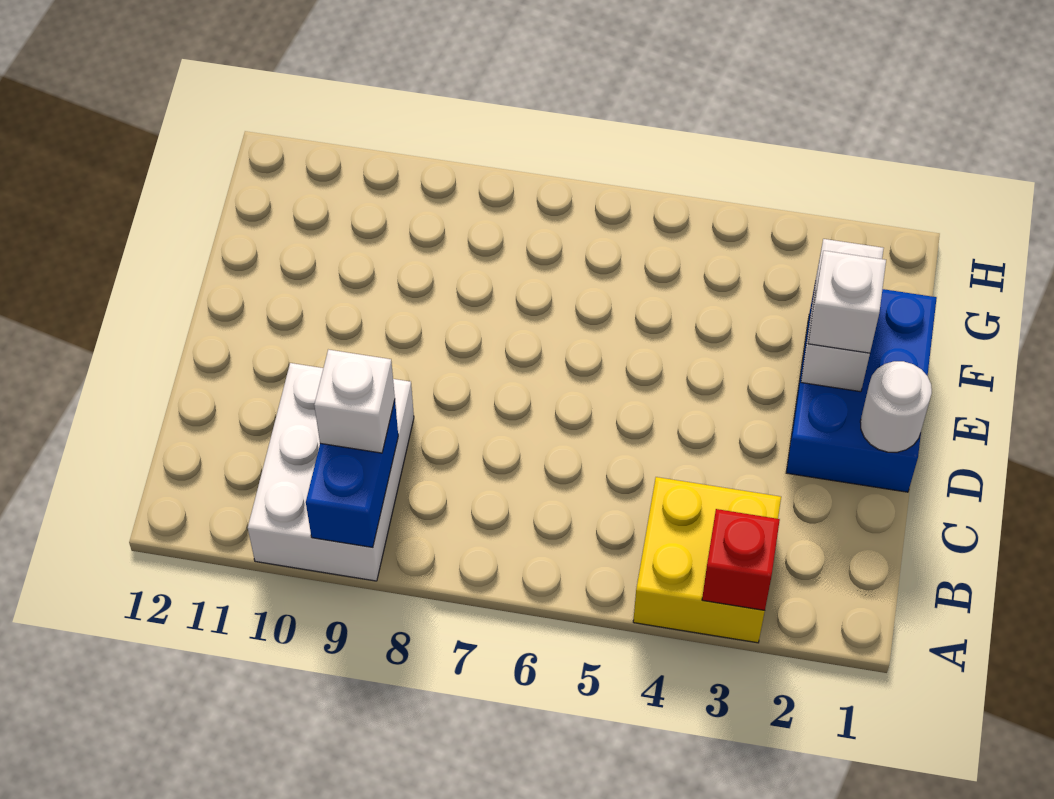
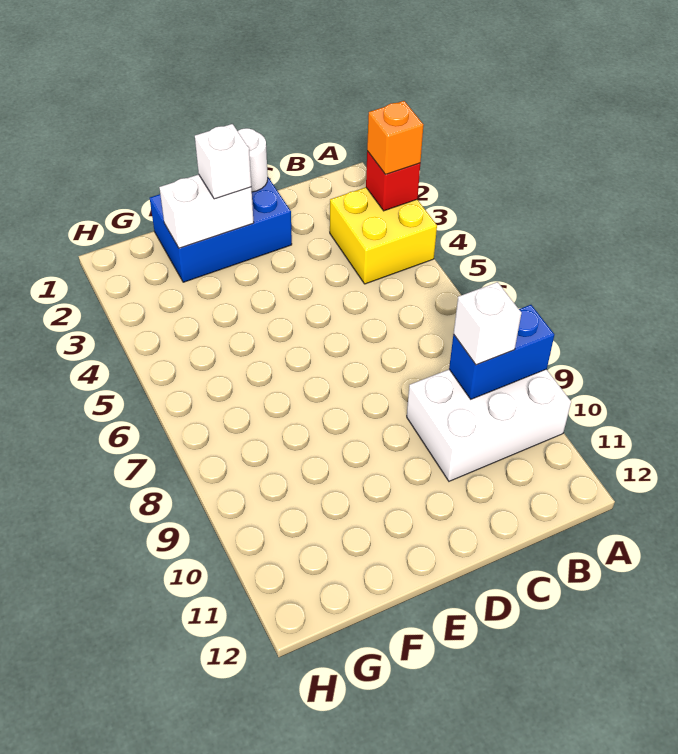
none -> orange 1x1 brick [367,101,423,175]

